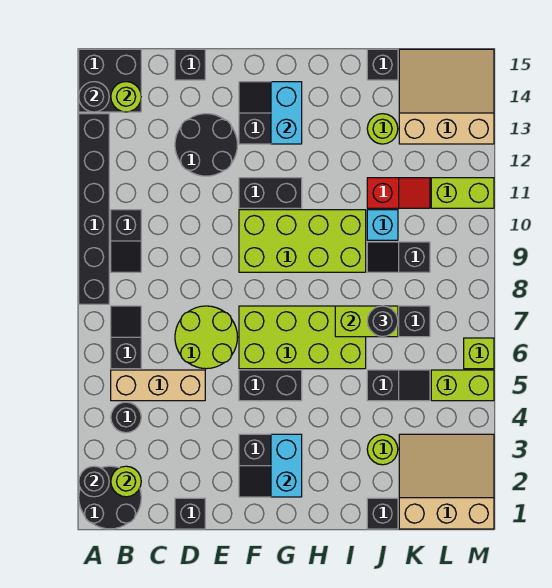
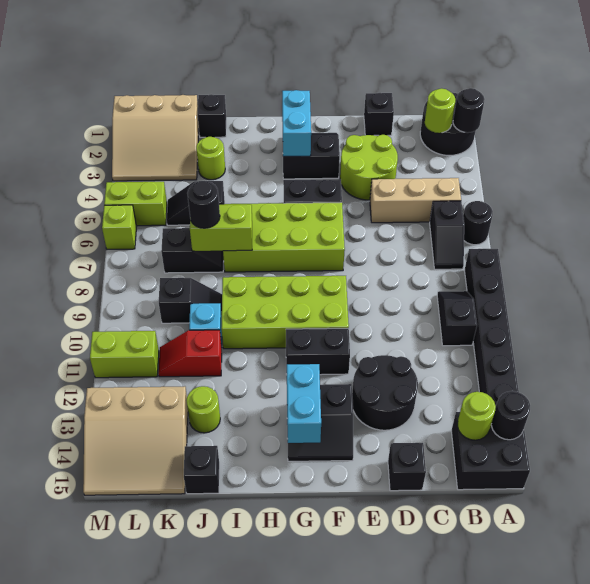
black 1x1 round brick [111,402,141,433] -> black 1x1 round brick moved to [463,201,493,245]
lime 2x2 round brick [175,306,238,369] -> lime 2x2 round brick moved to [340,135,398,200]

